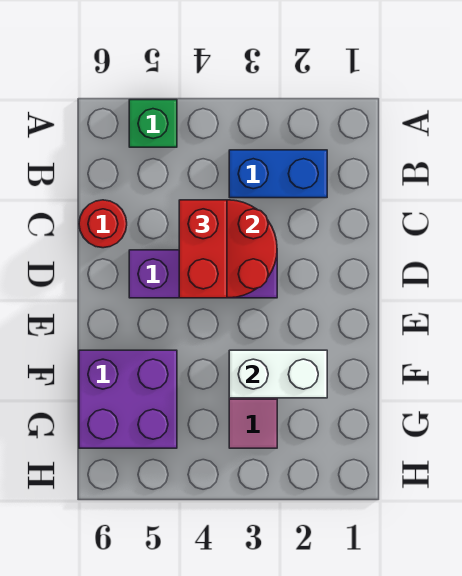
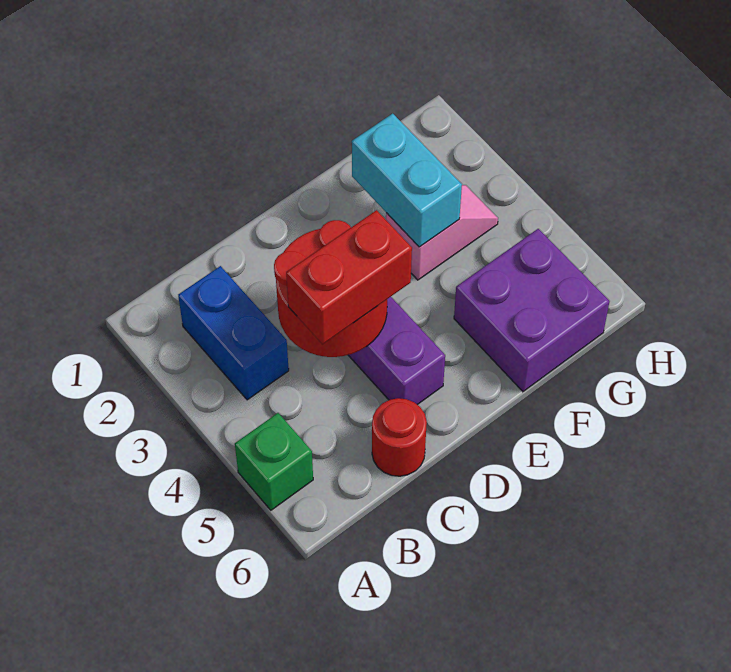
white 1x2 brick [229,350,327,398] -> cyan 1x2 brick [352,114,462,247]

